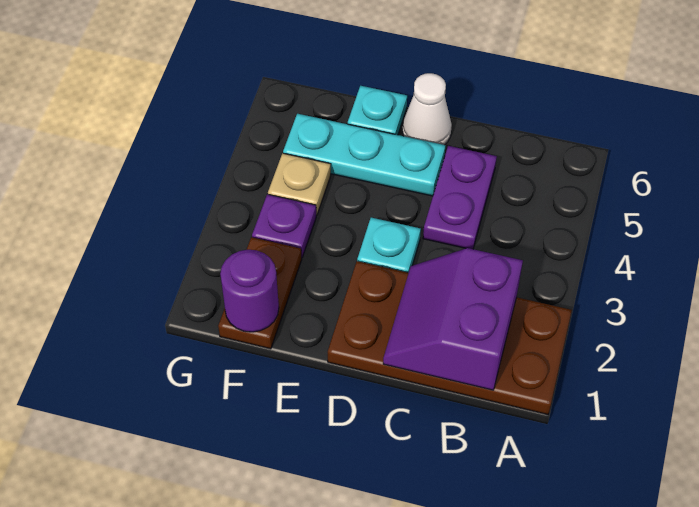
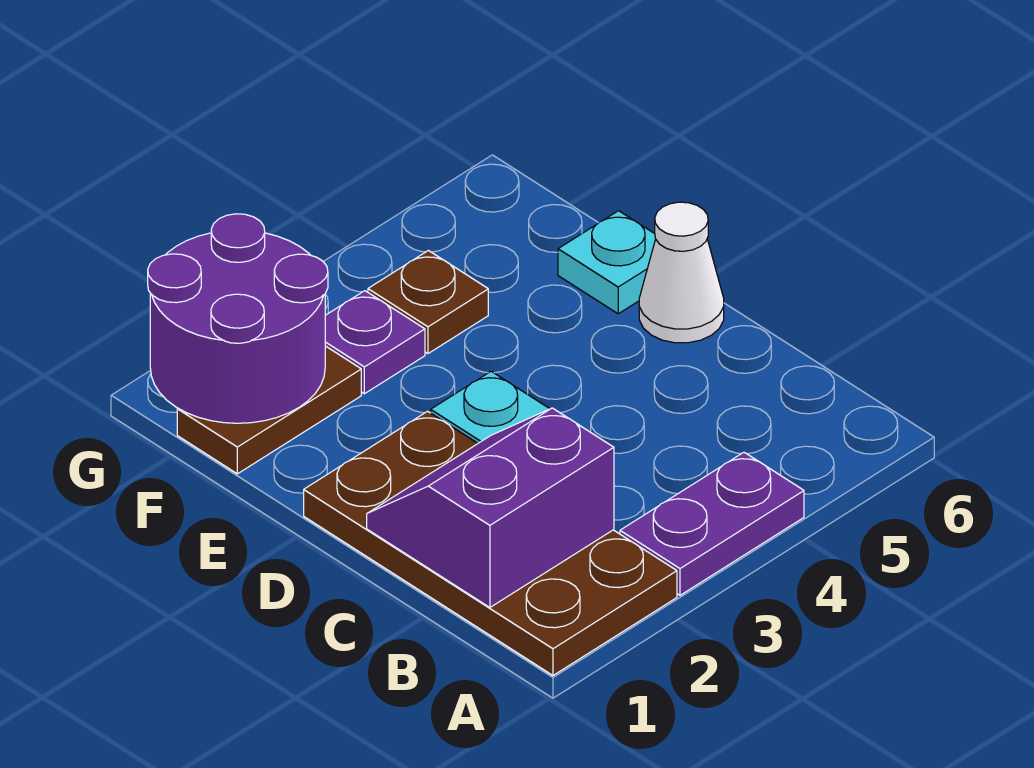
purple 1x2 plate [423,146,497,249] -> purple 1x2 plate moved to [620,452,804,595]
cyan 1x3 plate [283,114,445,196] -> none
purple 1x1 round brick [220,250,279,332] -> purple 2x2 round brick [148,214,328,423]
tan 1x1 plate [268,153,331,215] -> brown 1x1 plate [368,251,488,353]

